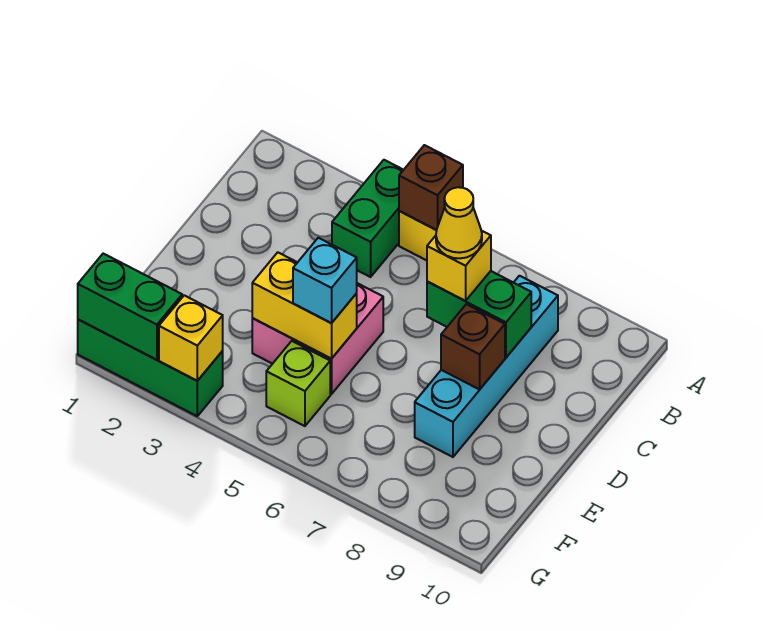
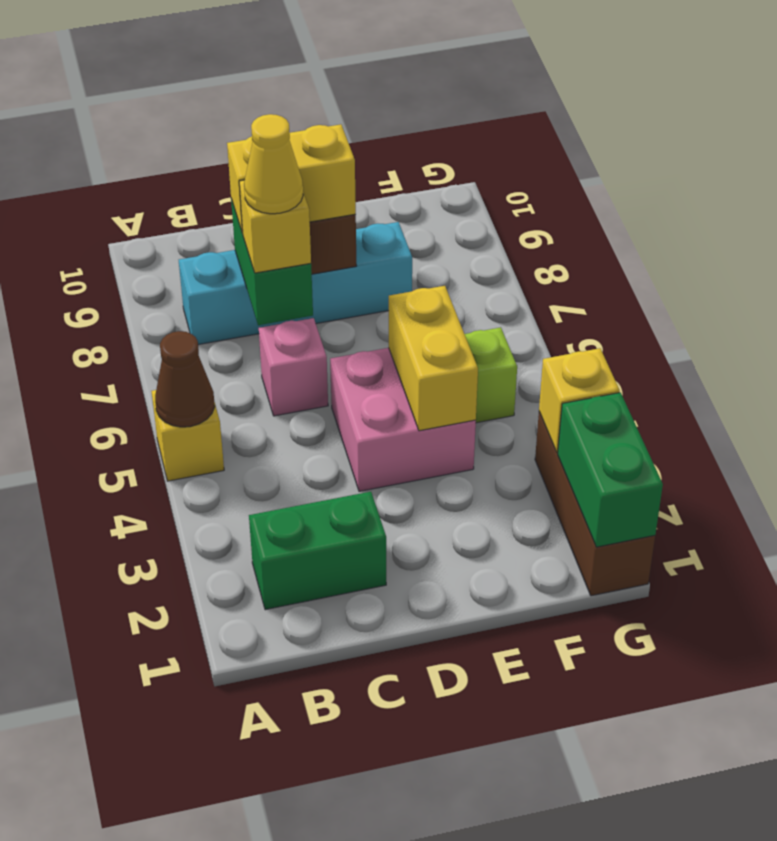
green 1x2 brick [332,160,403,277] -> green 1x2 brick moved to [249,492,386,610]
brown 1x1 brick [399,145,463,230] -> brown 1x1 cone [155,331,215,427]
none -> pink 1x1 brick [259,318,328,416]
none -> yellow 1x2 brick [227,124,356,233]
cyan 1x1 brick [293,238,357,323] -> none
green 1x3 brick [78,320,223,416] -> brown 1x3 brick [535,412,655,596]

